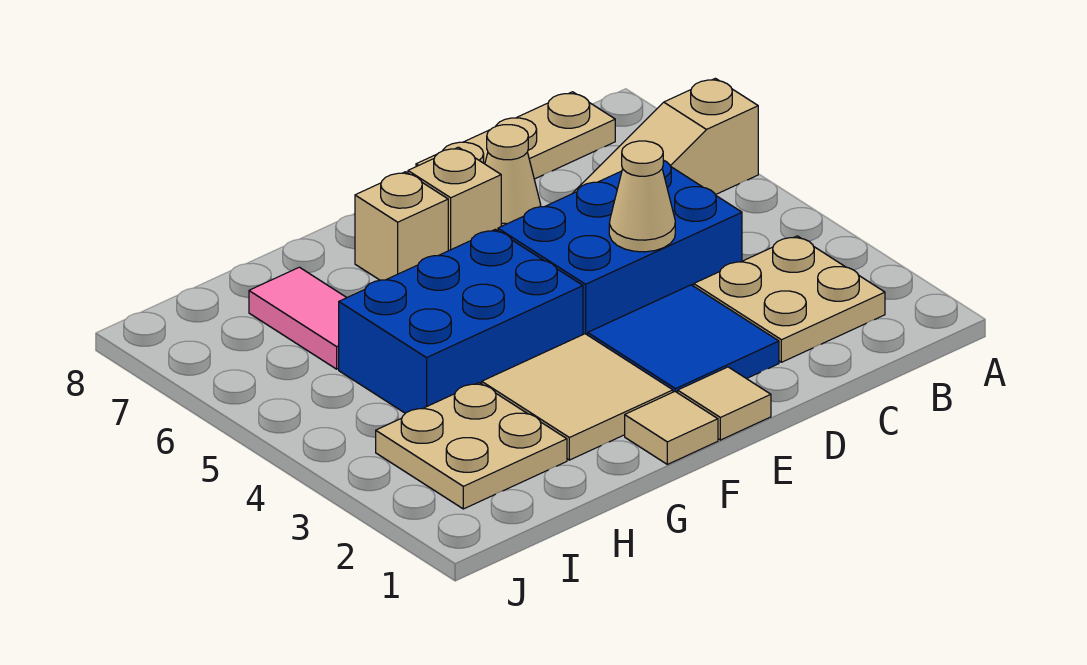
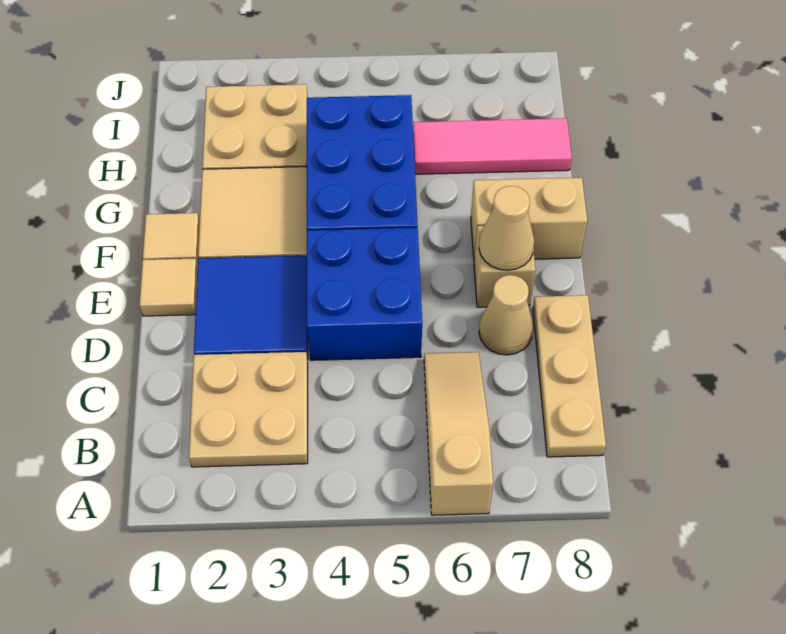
blue 2x3 brick [498,160,742,335] -> blue 2x2 brick [306,228,422,360]
tan 1x1 cone [609,141,675,252] -> tan 1x1 cone moved to [479,186,534,270]
tan 1x1 brick [355,172,448,280] -> tan 1x2 brick [471,177,587,259]
pink 1x2 tile [249,267,347,369] -> pink 1x3 tile [413,118,572,174]

